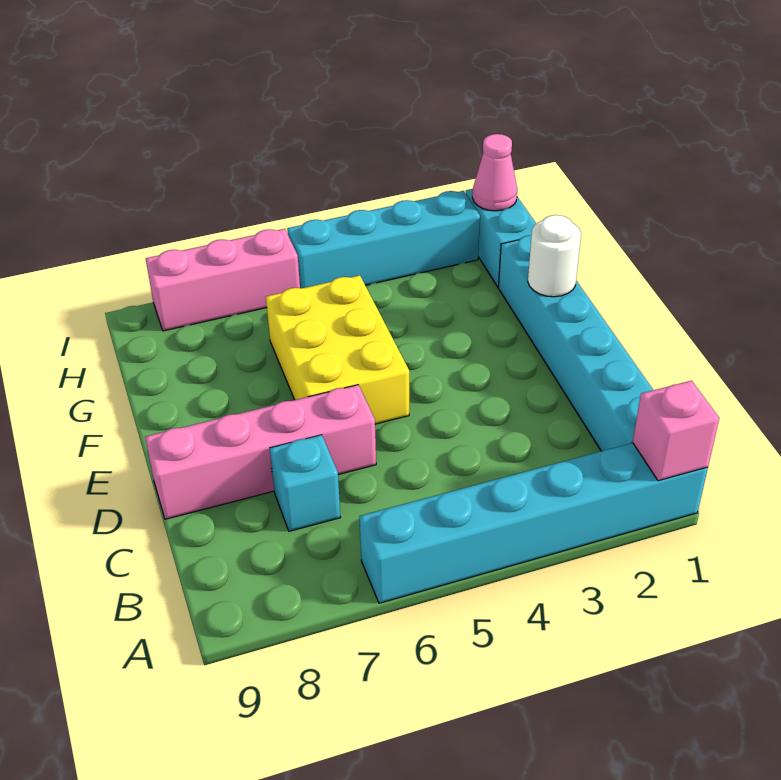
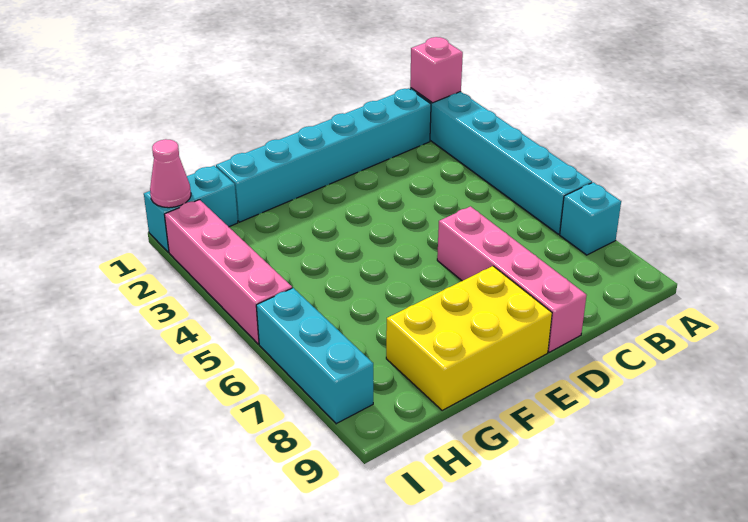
cyan 1x1 brick [270,435,341,531] -> cyan 1x1 brick moved to [560,182,621,255]
yellow 2x3 brick [266,275,409,424] -> yellow 2x3 brick moved to [386,266,552,411]
white 1x1 round brick [528,215,581,297] -> none
cyan 1x4 brick [287,191,480,288] -> pink 1x4 brick [164,200,292,344]
pink 1x3 brick [146,229,300,331] -> cyan 1x3 brick [256,288,373,424]

